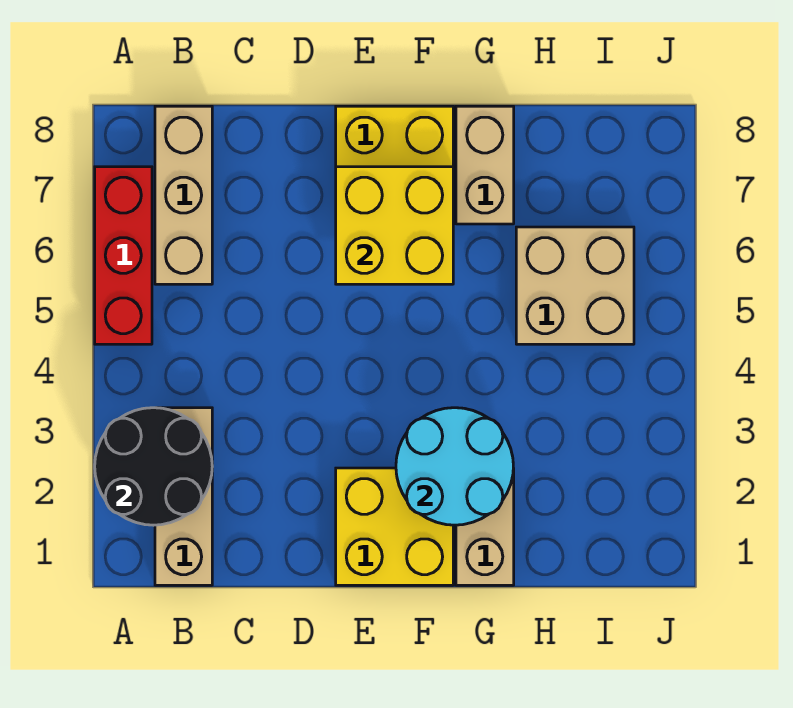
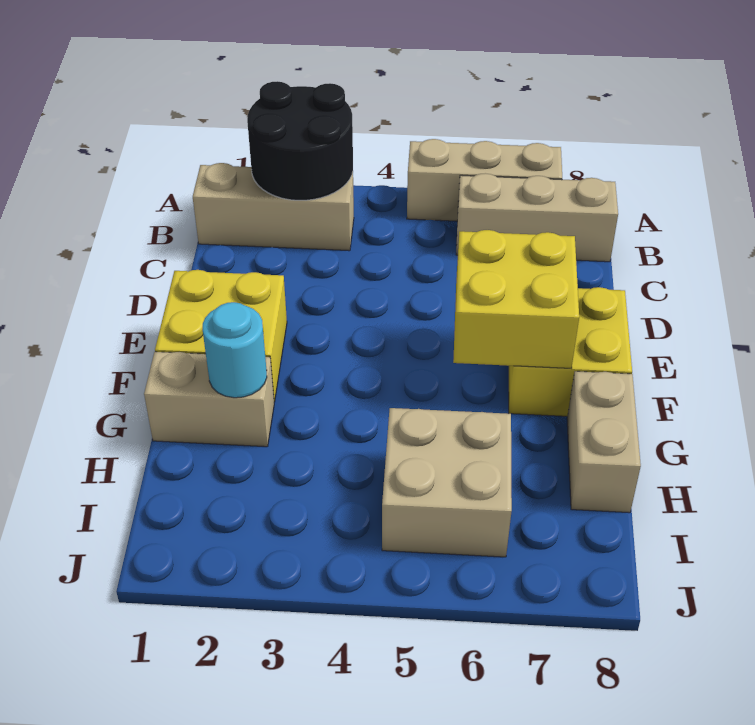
red 1x3 brick [95,167,152,344] -> tan 1x3 brick [407,139,562,221]
cyan 2x2 round brick [396,408,513,525] -> cyan 1x1 round brick [203,302,267,398]
tan 1x2 brick [456,106,514,224] -> tan 1x2 brick turned to [567,371,641,513]

